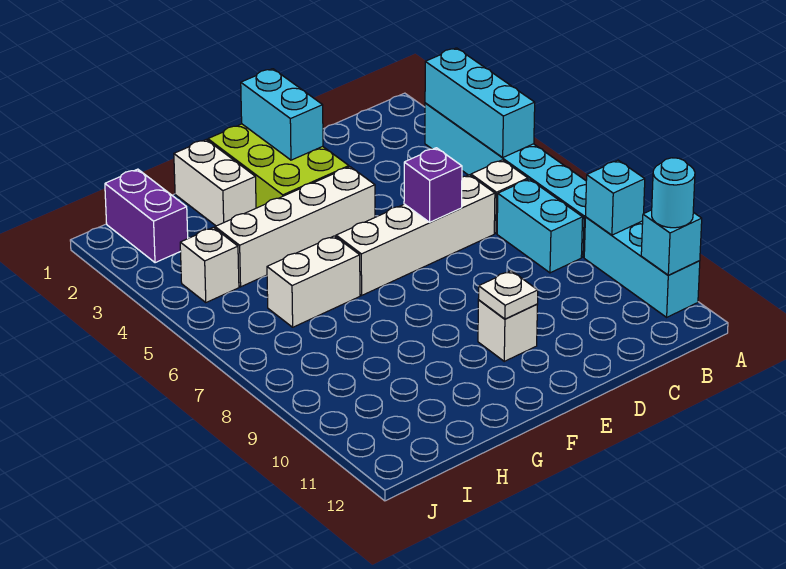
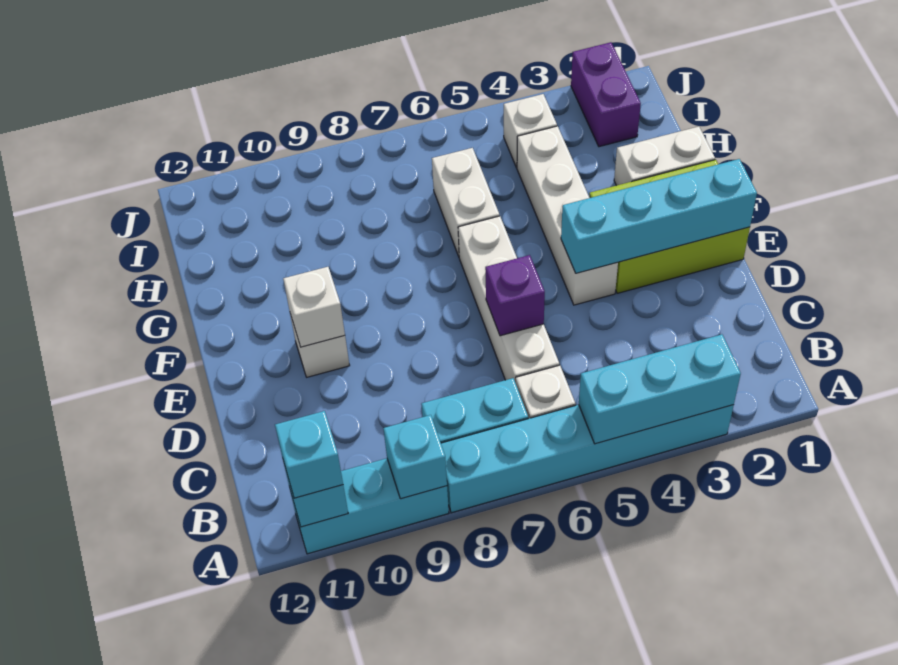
cyan 1x1 round brick [652,158,695,228] -> cyan 1x1 brick [275,411,343,498]
cyan 1x2 brick [241,69,323,160] -> cyan 1x4 brick [561,159,757,273]
white 1x1 plate [478,271,538,319] -> white 1x1 brick [283,267,345,347]
purple 1x2 brick [105,169,188,263] -> purple 1x2 brick turned to [571,42,641,147]

